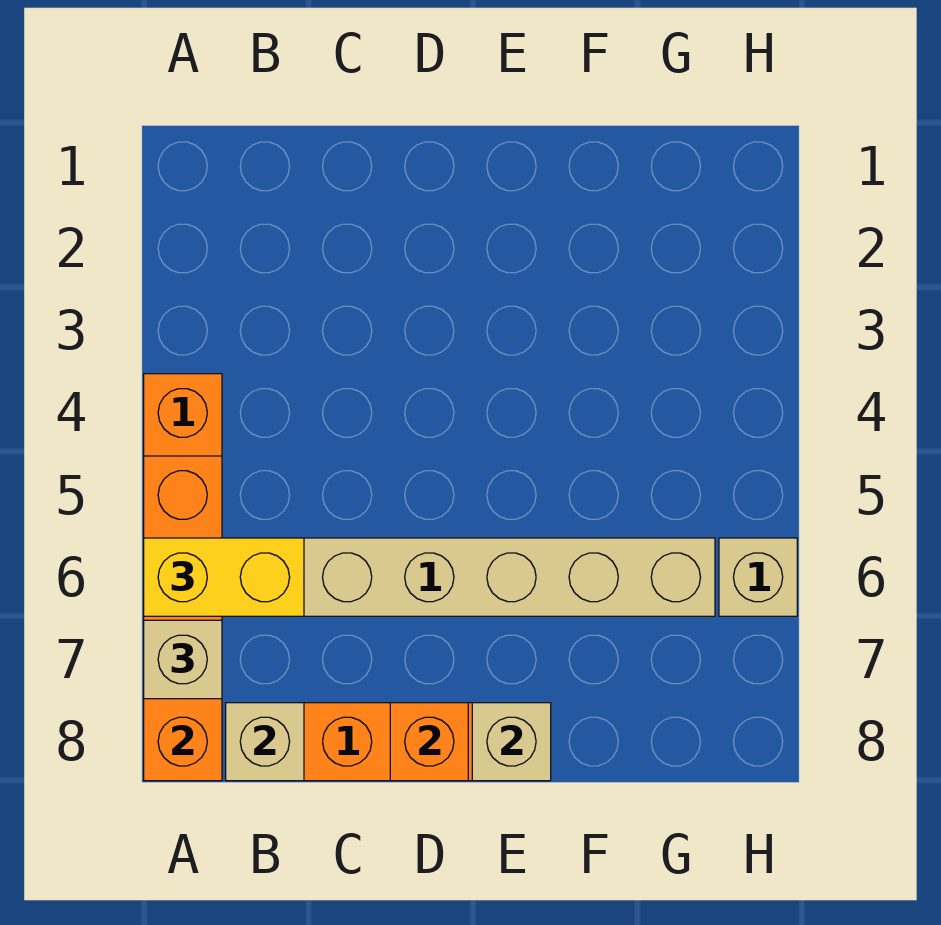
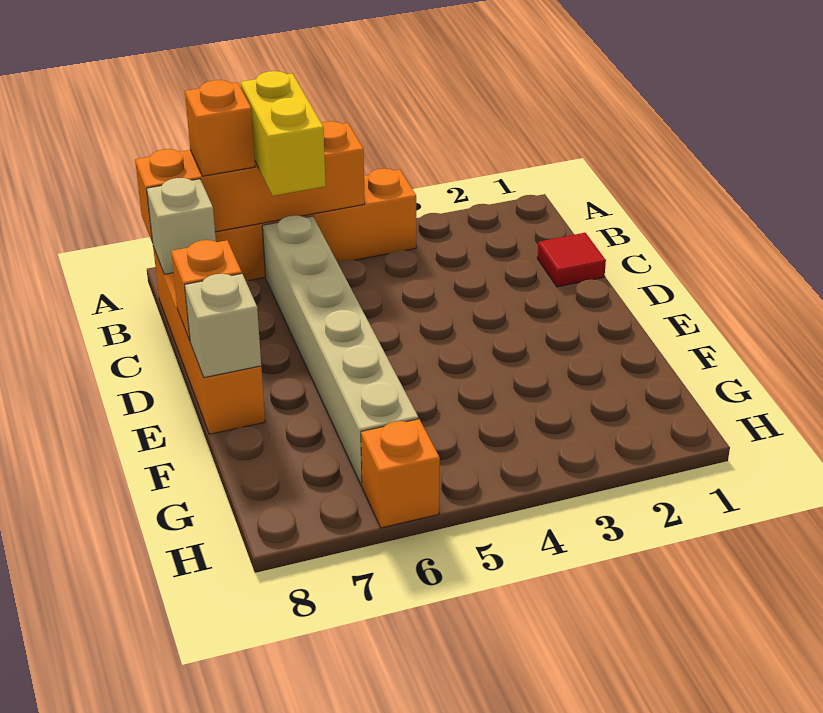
tan 1x1 brick [144,620,222,699] -> orange 1x1 brick [185,80,255,176]
none -> red 1x1 tile [537,233,606,287]
tan 1x1 brick [719,538,797,616] -> orange 1x1 brick [361,419,440,528]

